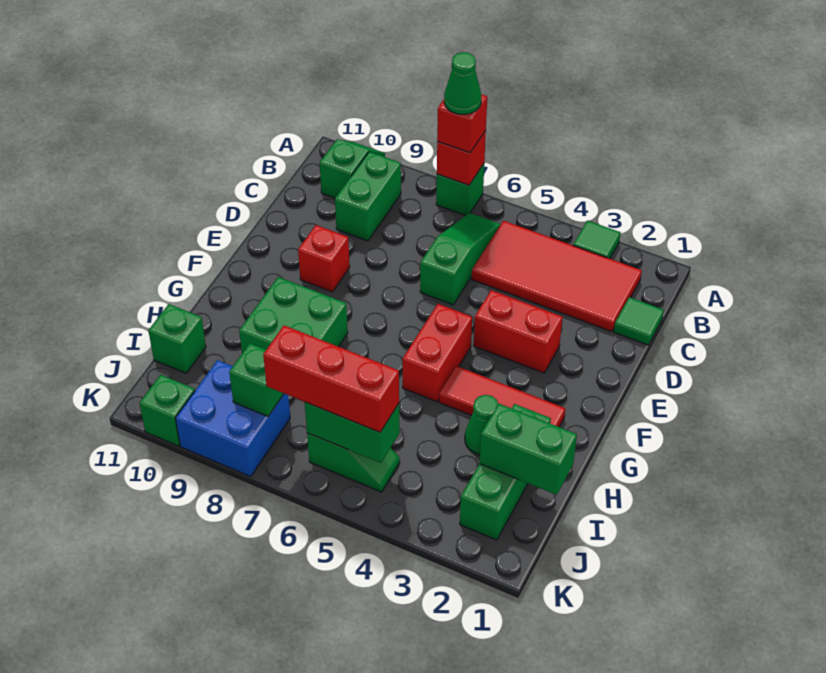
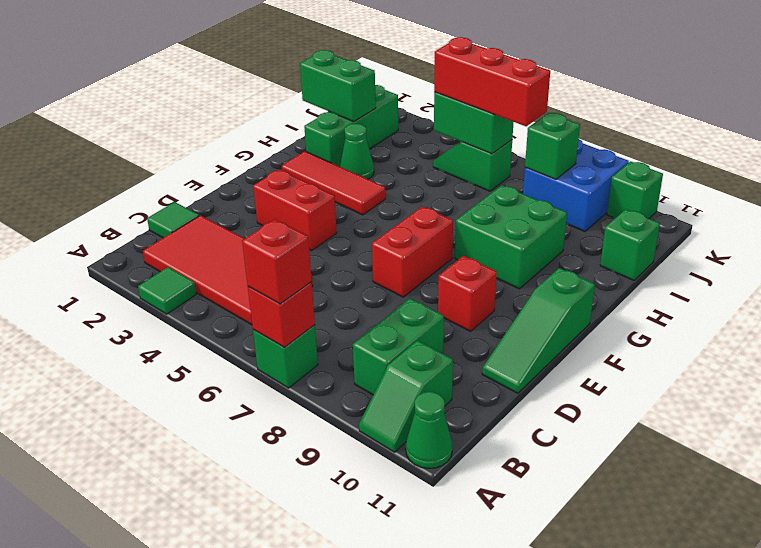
green 1x1 cone [444,52,481,114] -> green 1x1 cone moved to [406,392,452,469]
green 1x3 slope [420,213,501,305] -> green 1x3 slope moved to [482,268,595,393]
red 1x2 brick [403,304,472,402] -> red 1x2 brick moved to [372,206,453,297]

